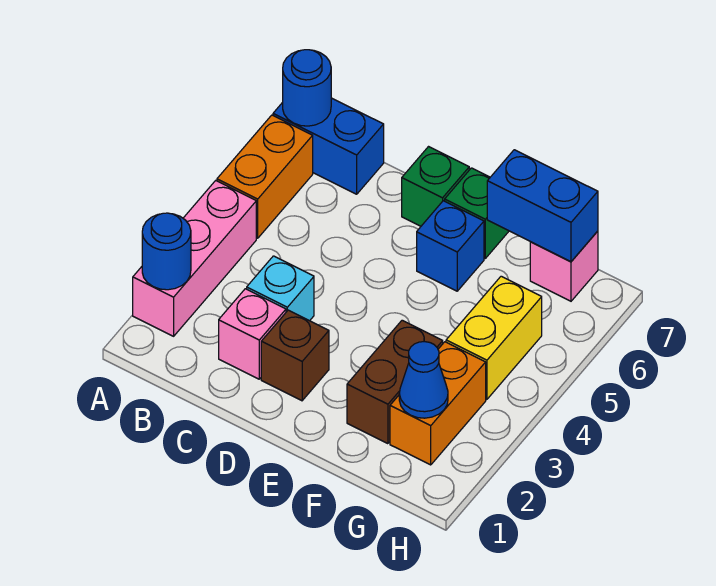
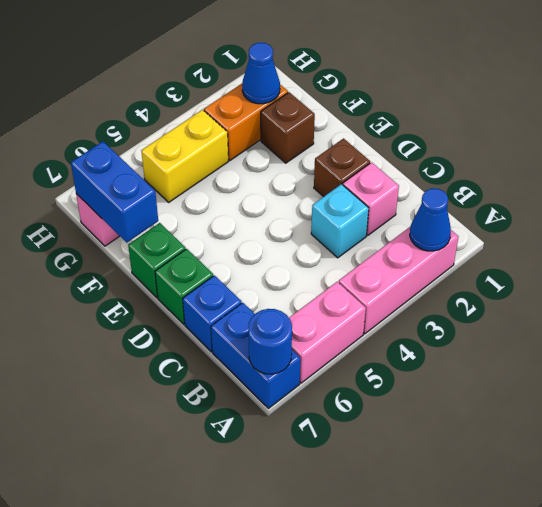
blue 1x1 round brick [142,213,191,290] -> blue 1x1 cone [410,188,451,251]
orange 1x2 brick [217,115,313,238] -> pink 1x2 brick [289,282,366,383]
blue 1x1 brick [417,201,484,291] -> blue 1x1 brick moved to [183,276,242,352]
brown 1x2 brick [347,320,443,444] -> brown 1x1 brick [261,92,315,163]

